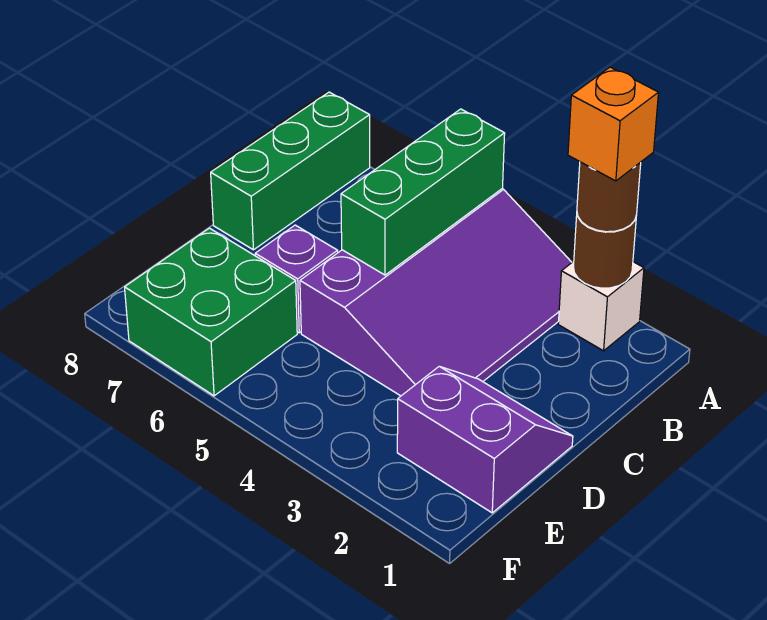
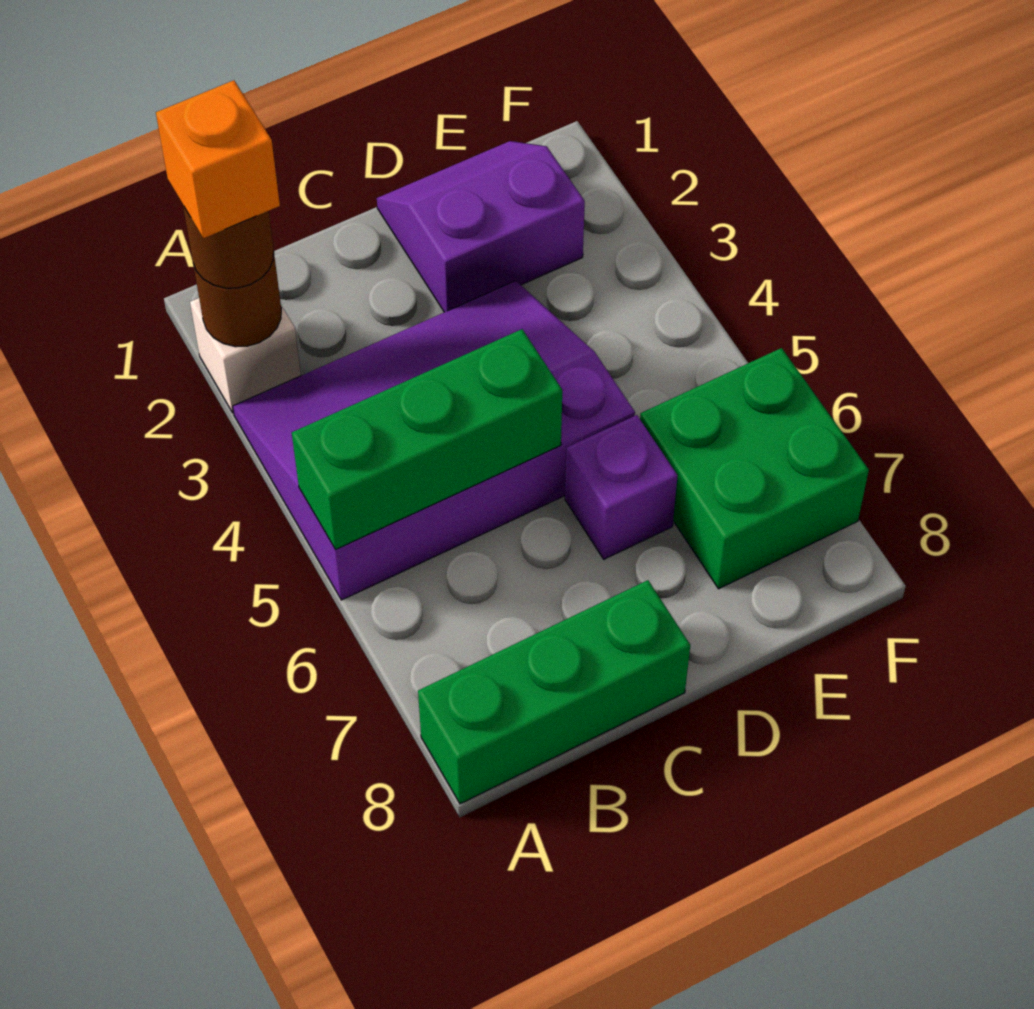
purple 2x2 slope [397,366,573,513] -> purple 2x2 slope turned to [377,141,585,312]

